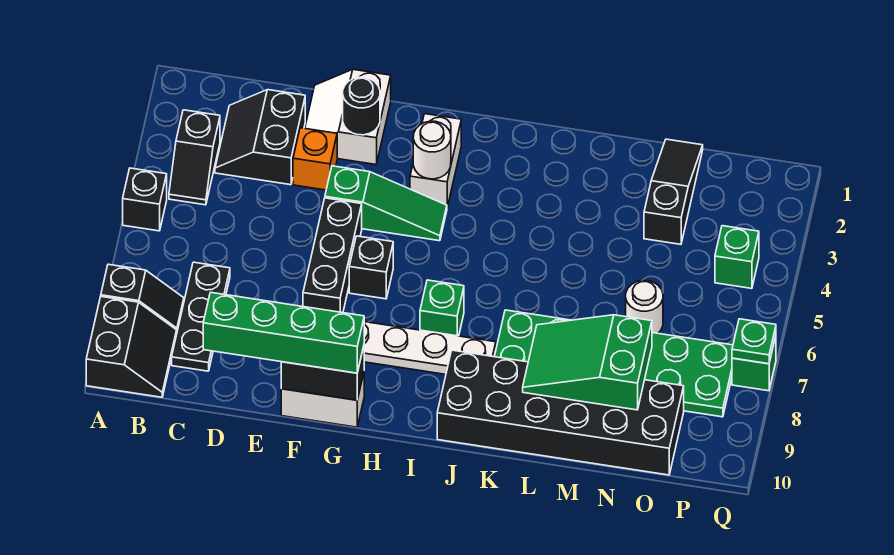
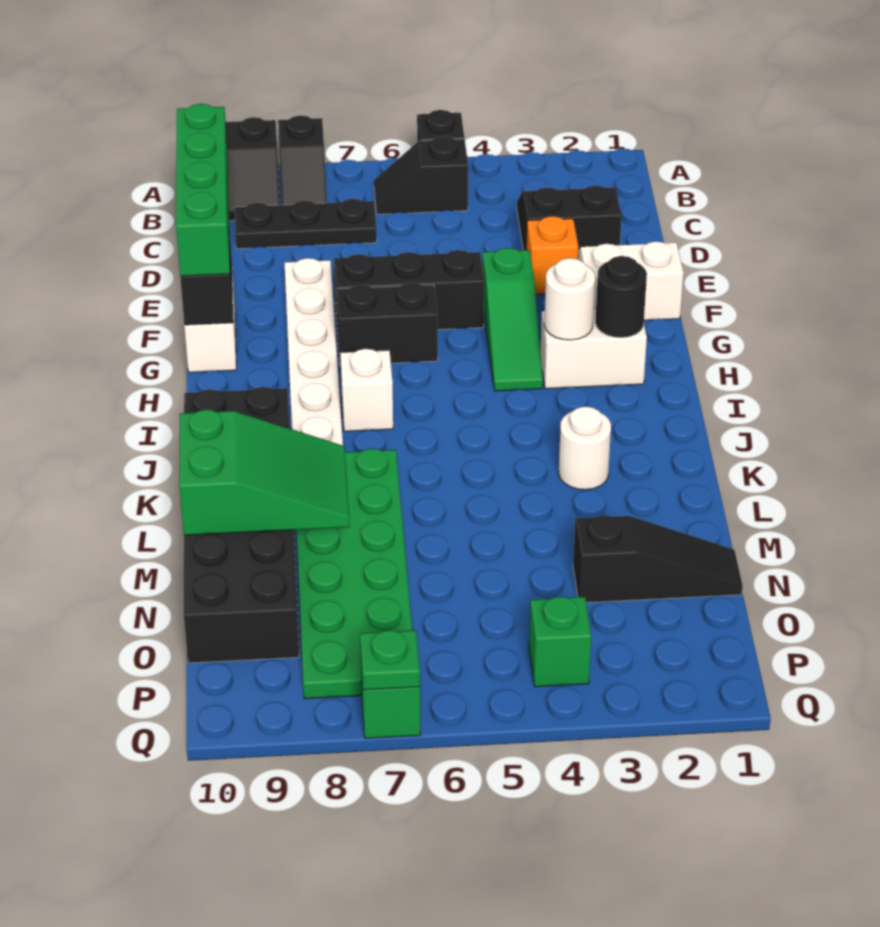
black 1x2 slope [169,110,220,205] -> black 1x2 slope moved to [374,136,468,214]
black 1x1 round brick [343,77,380,135] -> black 1x1 round brick moved to [595,256,647,338]
black 1x1 brick [349,236,393,299] -> black 1x2 brick [336,283,438,366]
green 1x1 brick [420,280,464,336] -> white 1x1 brick [340,349,393,431]
green 2x3 slope [523,315,652,410] -> green 2x3 slope turned to [179,410,350,535]
white 1x1 round brick [626,281,663,333] -> white 1x1 round brick moved to [559,406,611,490]

